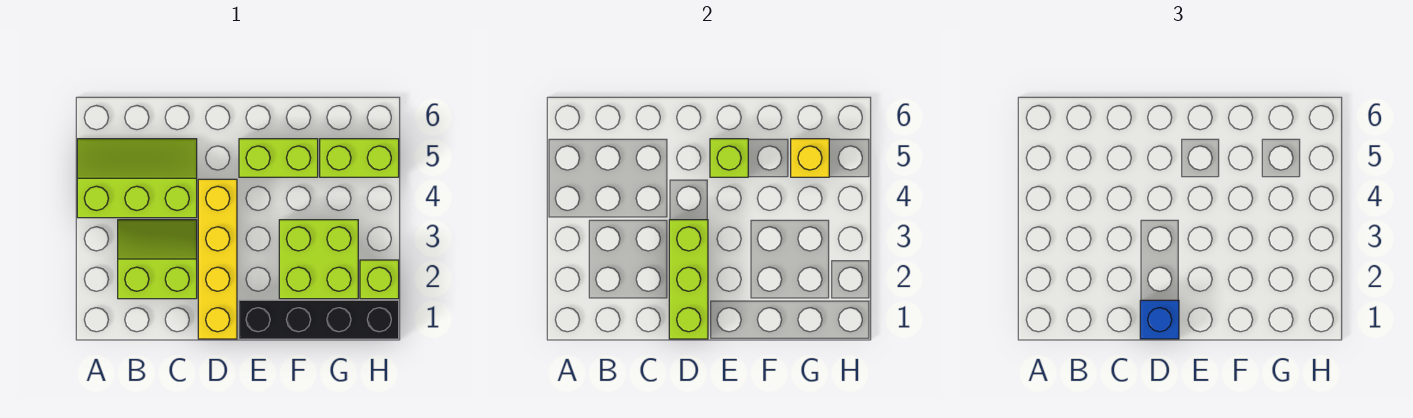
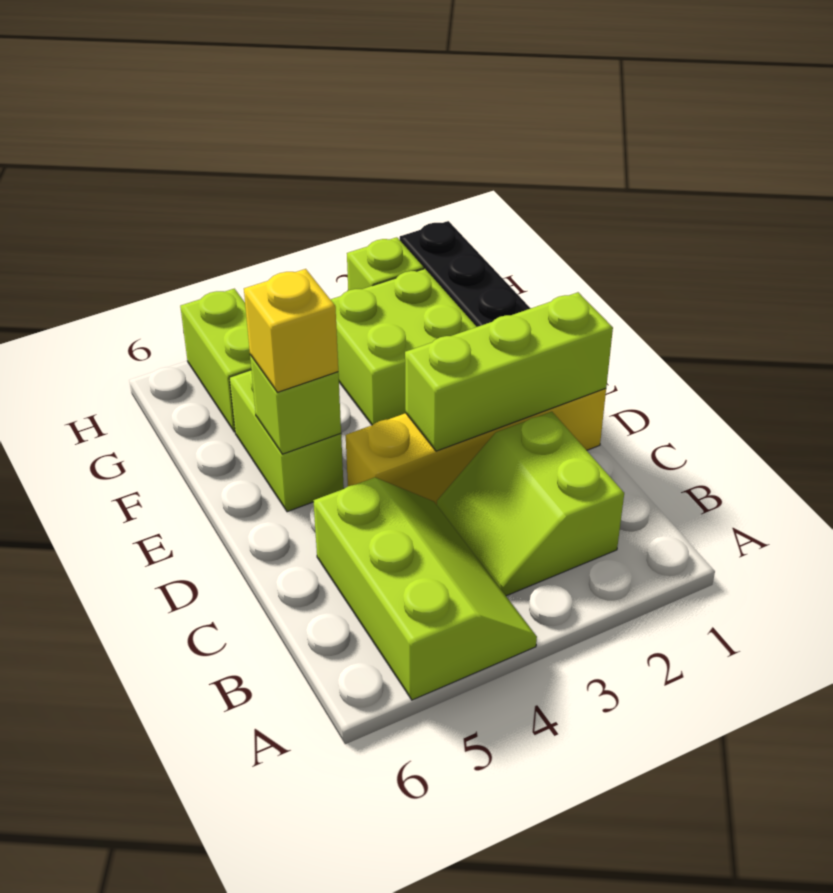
lime 2x3 slope [77,139,197,218] -> lime 2x3 slope turned to [314,477,537,700]
blue 1x1 brick [1140,300,1179,339] -> none
yellow 1x1 brick [791,139,829,177] -> yellow 1x1 brick moved to [244,269,338,392]

